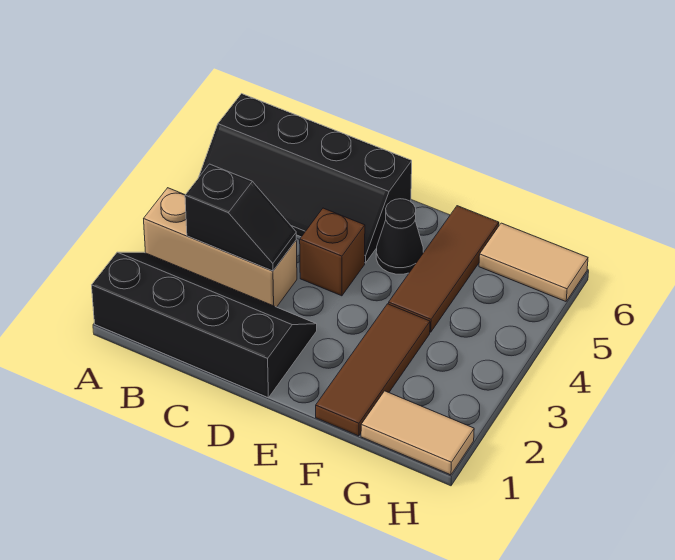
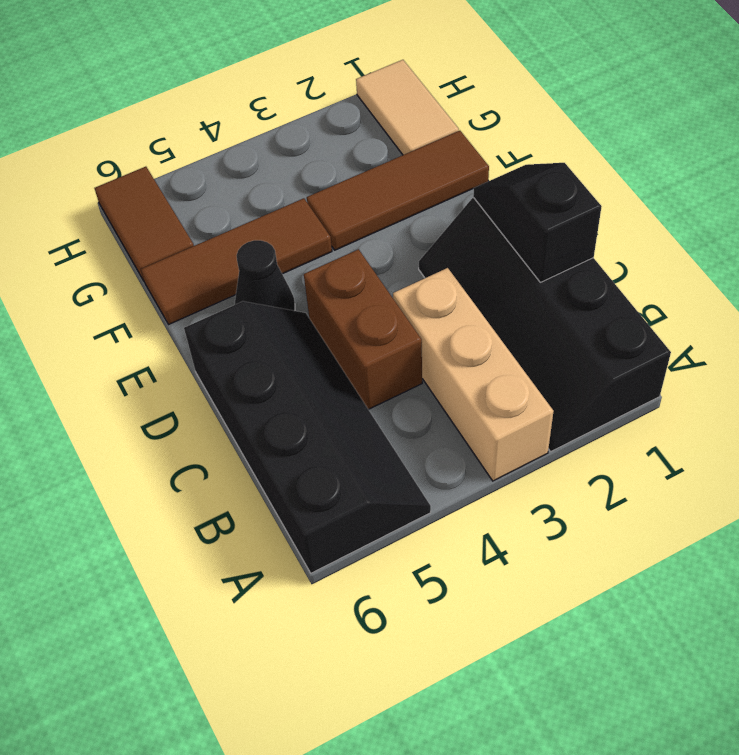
black 1x2 slope [185,164,296,271] -> black 1x2 slope moved to [473,163,602,282]
brown 1x1 brick [300,208,365,296] -> brown 1x2 brick [304,249,422,409]
tan 1x2 tile [479,223,588,301] -> brown 1x2 tile [94,167,194,281]

